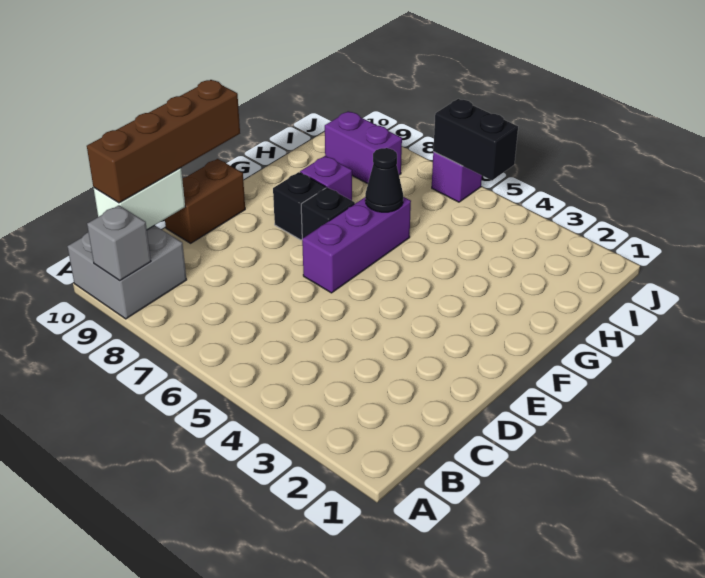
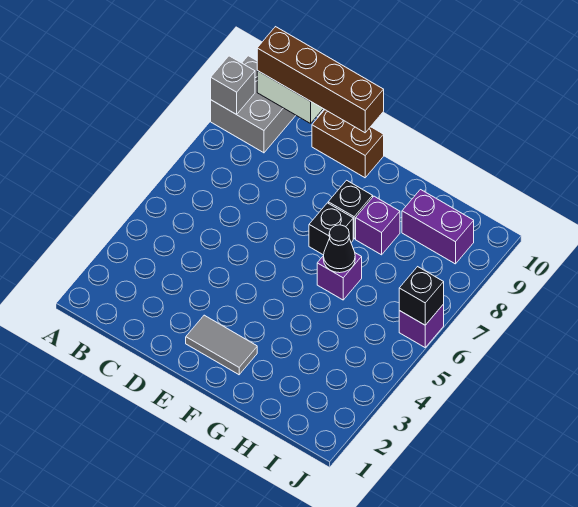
none -> grey 1x2 tile [186,315,257,375]
purple 1x3 brick [302,197,411,293] -> purple 1x1 brick [317,253,362,300]
purple 1x2 brick [325,111,402,184] -> purple 1x2 brick turned to [402,190,474,264]
black 1x2 brick [433,99,518,180] -> black 1x1 brick [399,267,444,325]

